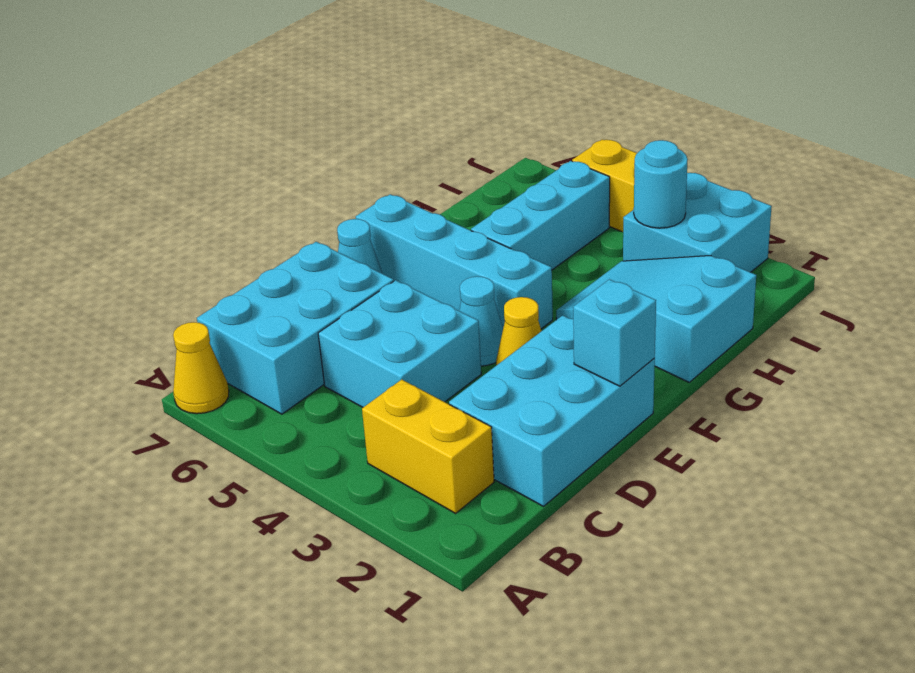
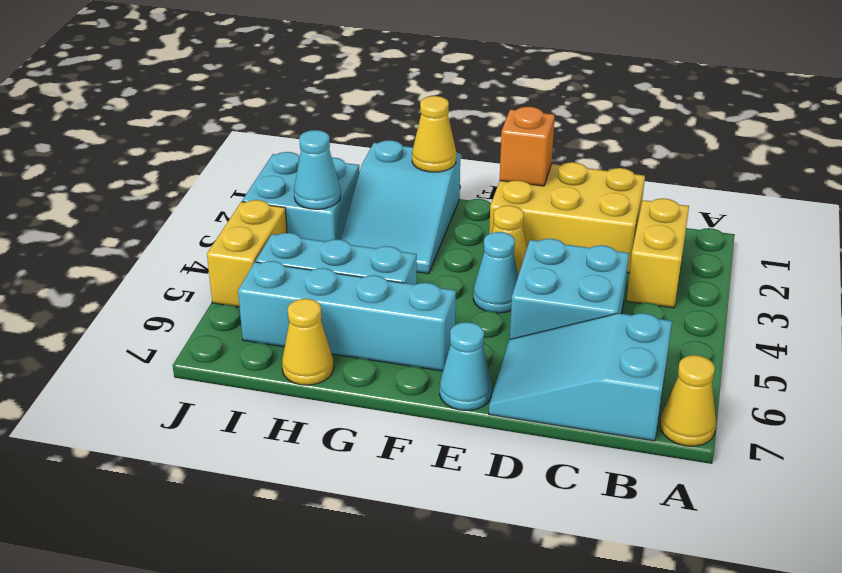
cyan 2x3 brick [197,242,394,414] -> cyan 2x3 slope [489,313,672,441]
cyan 2x3 brick [449,315,655,506] -> yellow 2x3 brick [489,162,645,273]
cyan 1x1 brick [573,279,656,386] -> orange 1x1 brick [500,107,555,186]
cyan 1x4 brick [356,194,553,329] -> cyan 1x4 brick turned to [238,261,456,371]
none -> yellow 1x1 cone [412,96,456,172]
none -> yellow 1x1 cone [282,299,334,385]
cyan 1x1 round brick [634,140,688,228] -> cyan 1x1 cone [294,130,341,209]

